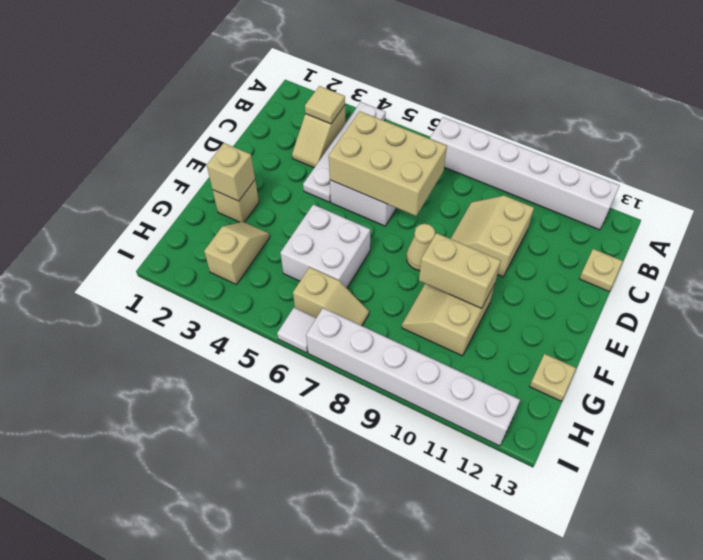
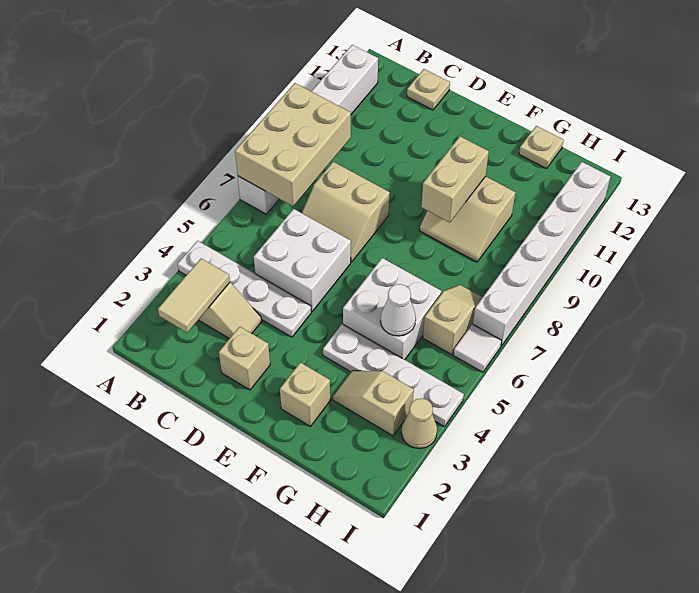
tan 1x1 tile [305,86,345,124] -> tan 1x2 tile [158,258,230,332]
tan 2x3 brick [329,111,447,216] -> tan 2x3 brick moved to [235,83,351,206]
tan 2x2 slope [451,196,534,277] -> tan 2x2 slope moved to [302,162,390,262]
tan 1x1 cone [407,224,435,271] -> tan 1x1 cone moved to [401,398,437,449]
tan 1x1 brick [207,143,255,201] -> tan 1x1 brick moved to [219,327,270,390]
none -> white 1x4 plate [323,324,464,427]
none -> white 1x1 cone [380,284,416,336]

